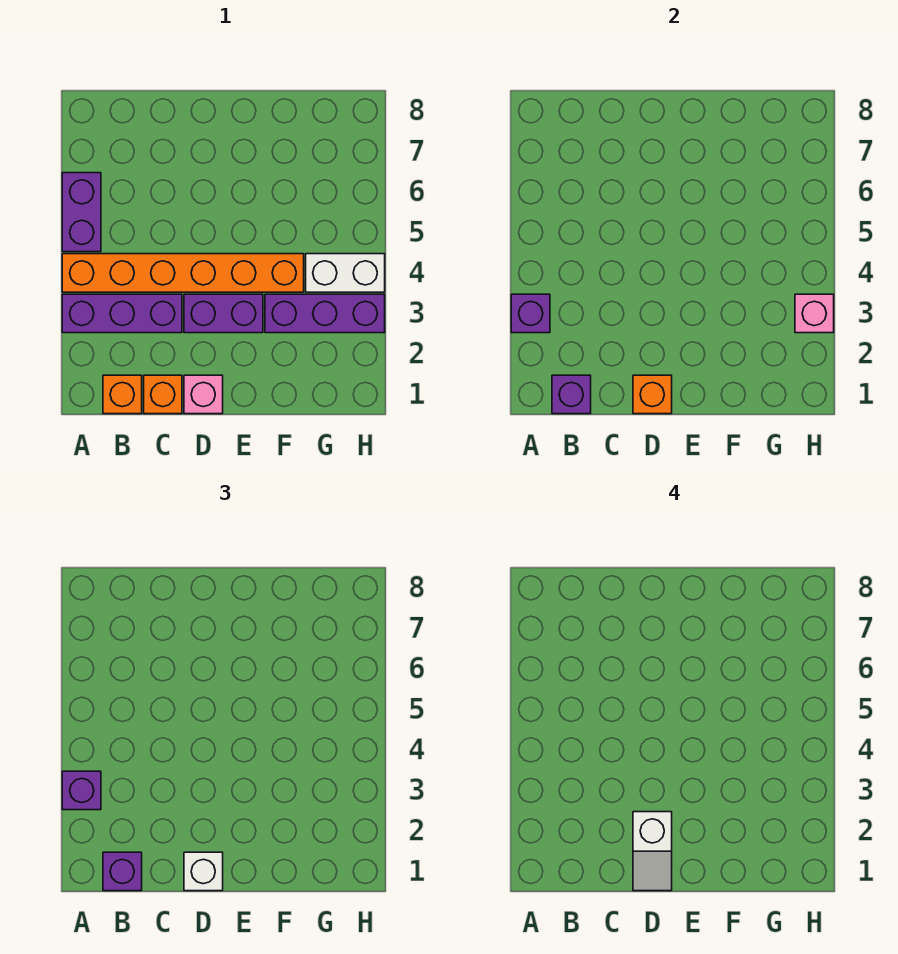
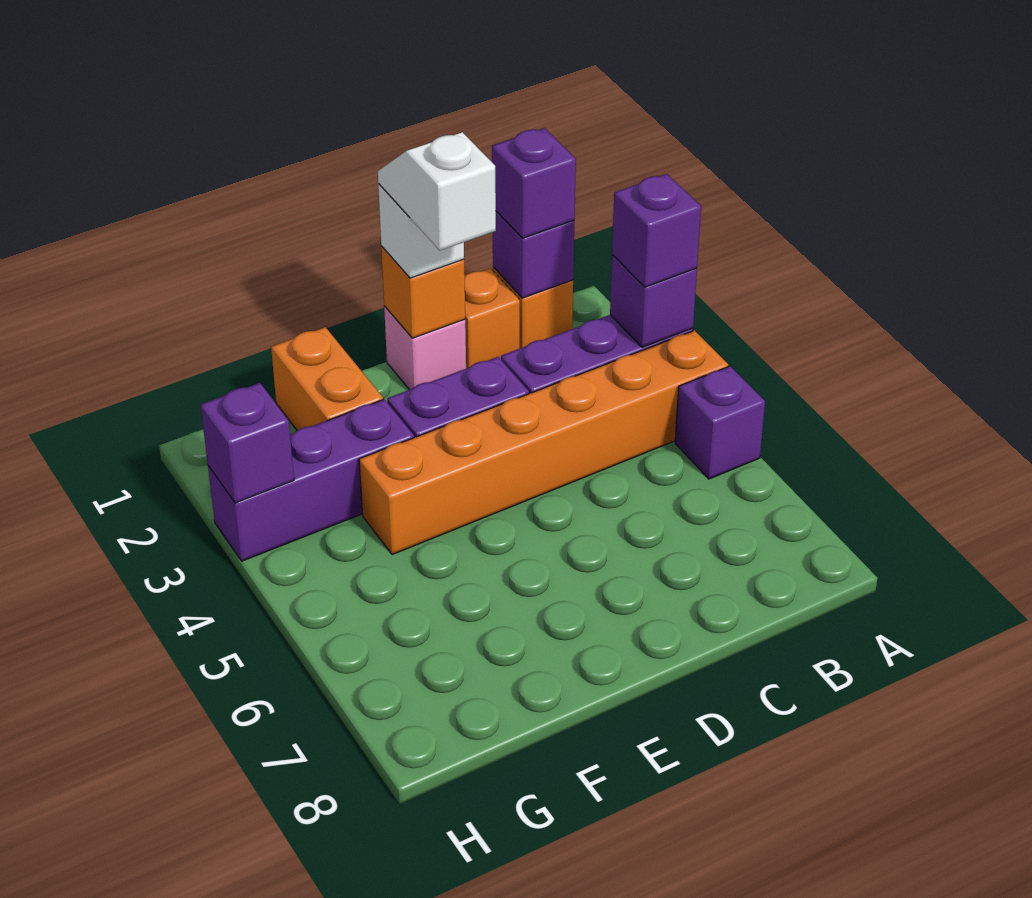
purple 1x2 brick [62,173,101,252] -> purple 1x1 brick [675,366,765,479]
none -> orange 1x2 brick [271,327,383,430]
white 1x2 brick [306,254,385,292] -> none
pink 1x1 brick [795,294,834,333] -> purple 1x1 brick [201,383,294,503]

